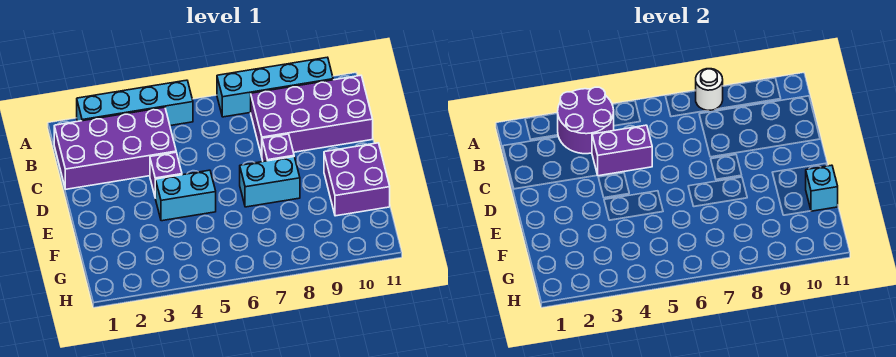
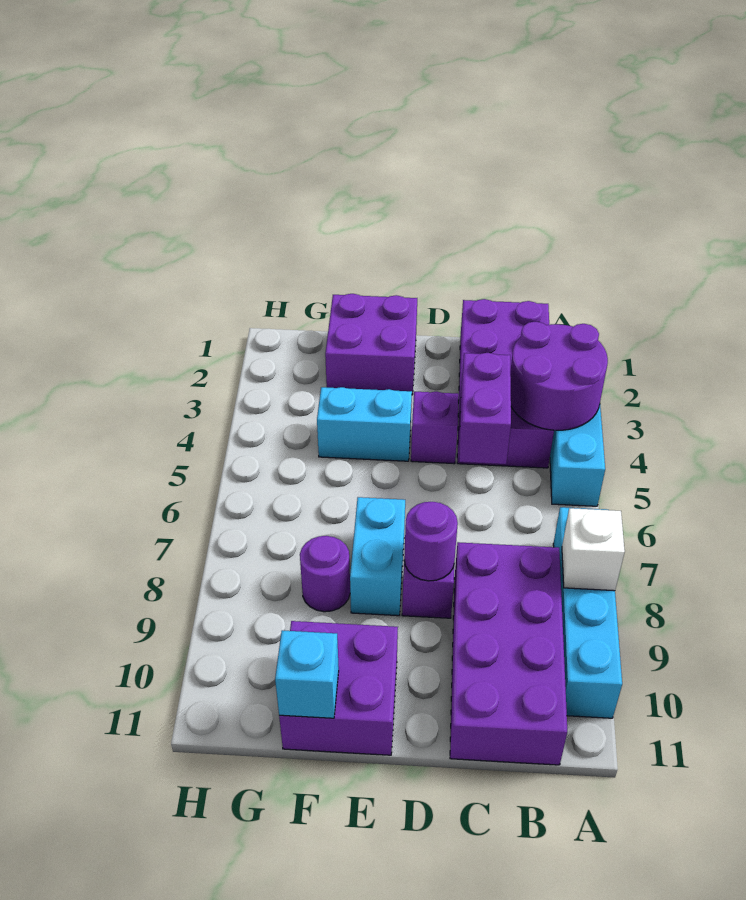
white 1x1 round brick [696,69,723,110] -> white 1x1 brick [562,508,625,591]
none -> purple 1x1 round brick [404,502,458,581]
none -> purple 2x2 brick [325,294,417,395]
cyan 1x2 brick [156,170,216,221] -> cyan 1x2 brick turned to [317,387,412,461]
none -> purple 1x1 round brick [300,536,350,612]

